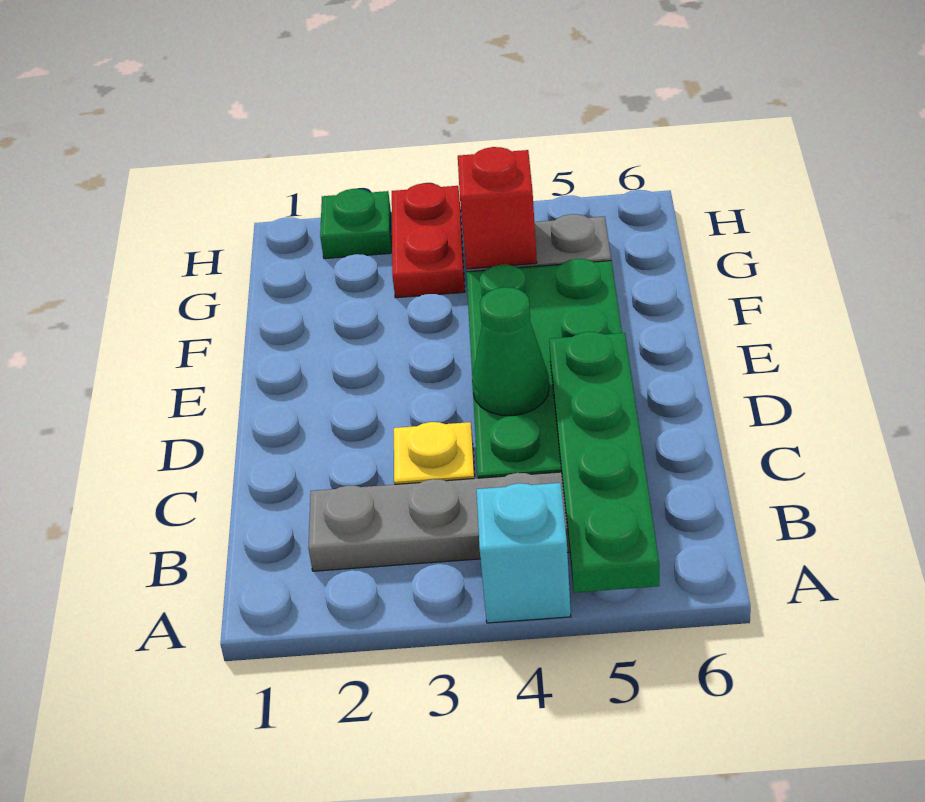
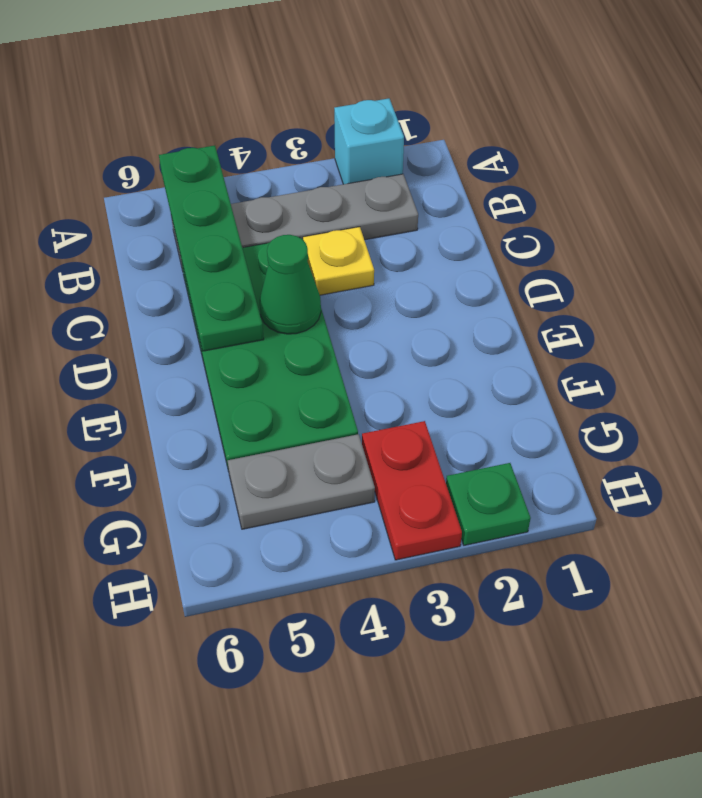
cyan 1x1 brick [476,483,571,623] -> cyan 1x1 brick moved to [334,98,404,184]
red 1x1 brick [458,147,537,269] -> none

